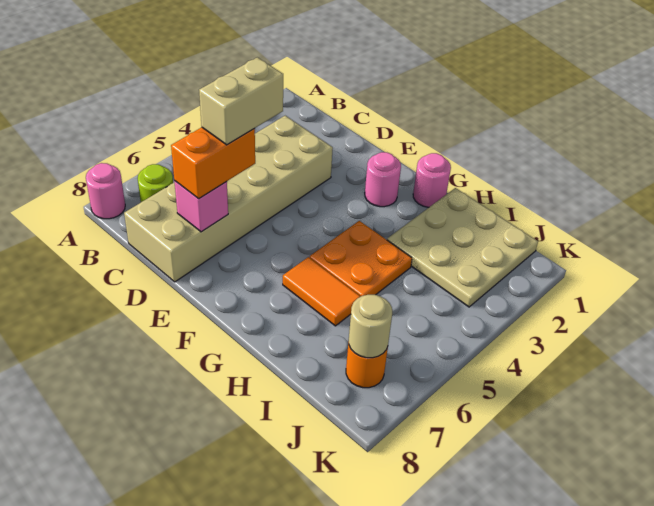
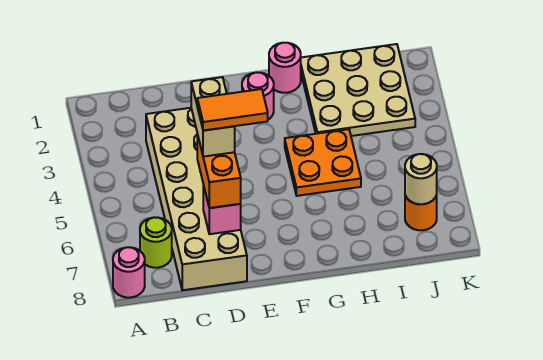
orange 1x2 tile [283,257,361,326] -> orange 1x2 tile moved to [197,89,268,131]

